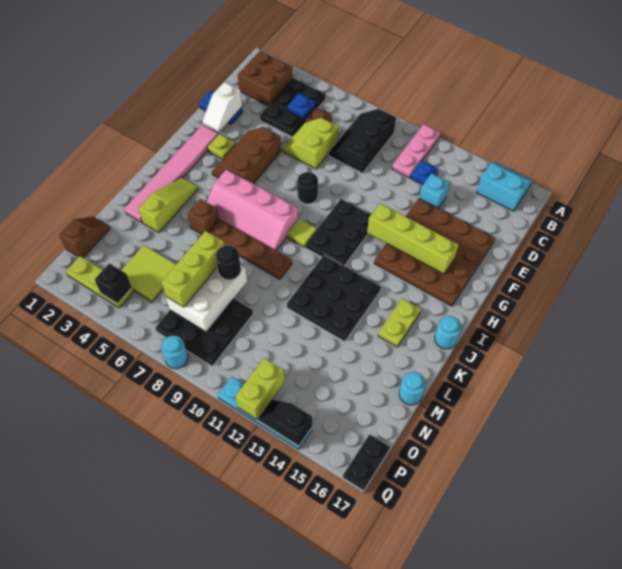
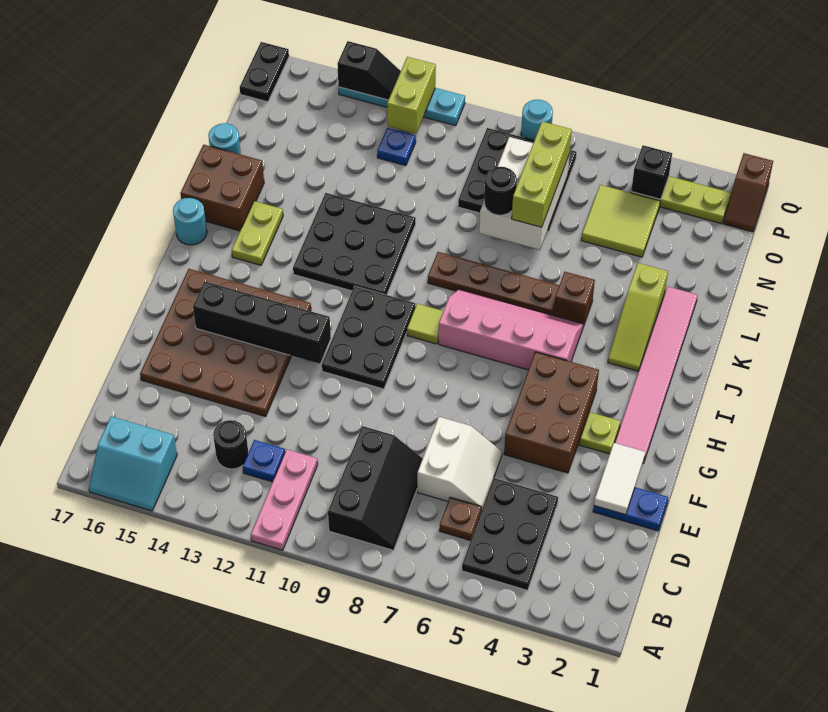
brown 2x2 brick [238,51,293,106] -> brown 2x2 brick moved to [180,145,264,231]
blue 1x1 plate [288,93,315,119] -> blue 1x1 plate moved to [377,128,416,166]
lime 2x2 slope [282,118,339,169] -> white 2x2 slope [417,417,502,511]
cyan 1x1 brick [419,173,450,208] -> none
white 1x2 slope [202,82,242,132] -> white 1x2 tile [594,443,645,515]
brown 2x3 slope [212,127,281,184] -> brown 2x3 brick [504,352,599,473]
black 1x1 round brick [297,172,318,204] -> black 1x1 round brick moved to [213,420,248,469]
lime 1x4 brick [367,203,459,274] -> black 1x4 brick [193,282,331,364]
brown 1x2 slope [59,217,110,258] -> brown 1x2 slope moved to [724,153,773,232]

